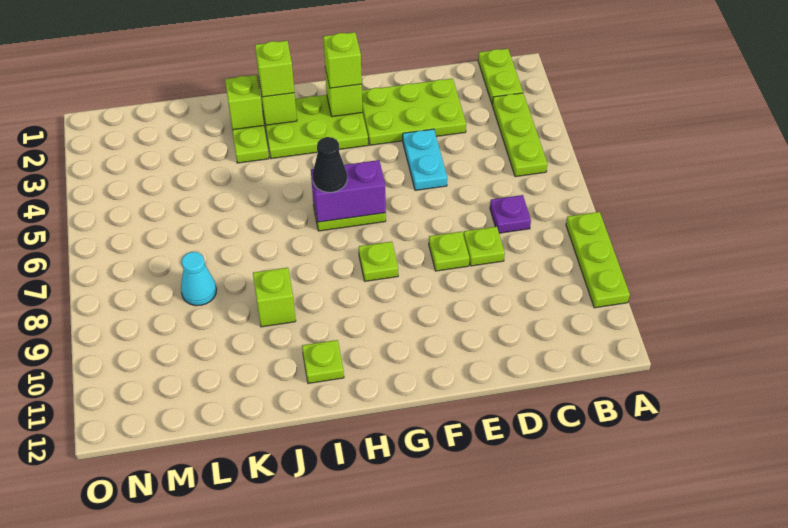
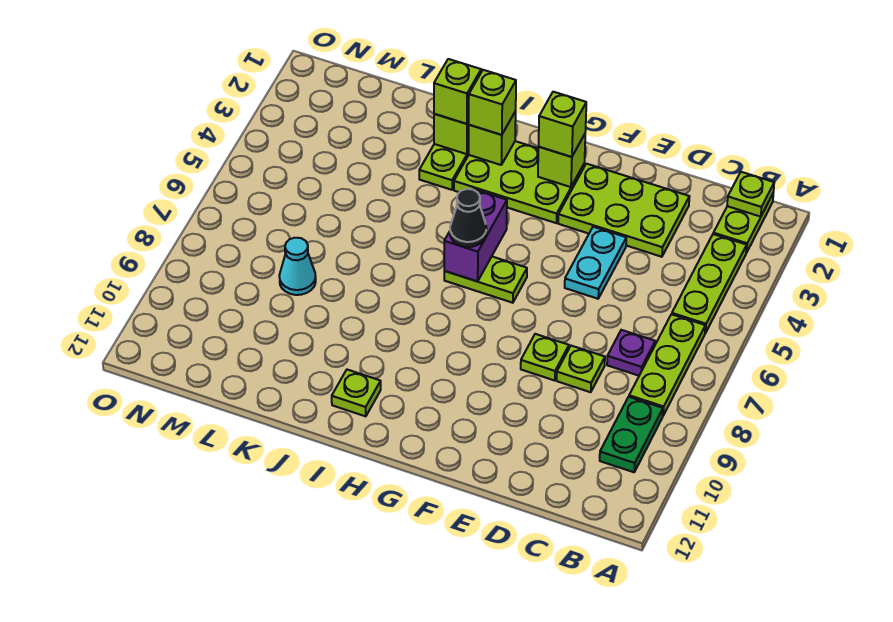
lime 1x3 plate [566,212,630,308] -> lime 1x3 plate moved to [629,314,705,415]
none -> green 1x2 plate [600,397,663,472]
purple 1x2 brick [311,160,386,222] -> purple 1x2 brick turned to [444,189,507,281]
lime 1x1 plate [359,242,398,281] -> lime 1x1 plate moved to [727,172,774,217]
lime 1x1 brick [253,268,296,327] -> lime 1x1 brick moved to [434,59,481,124]

